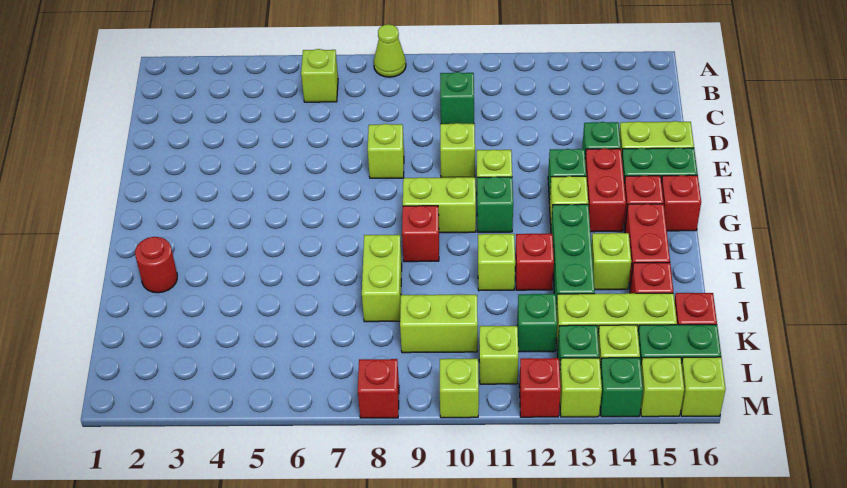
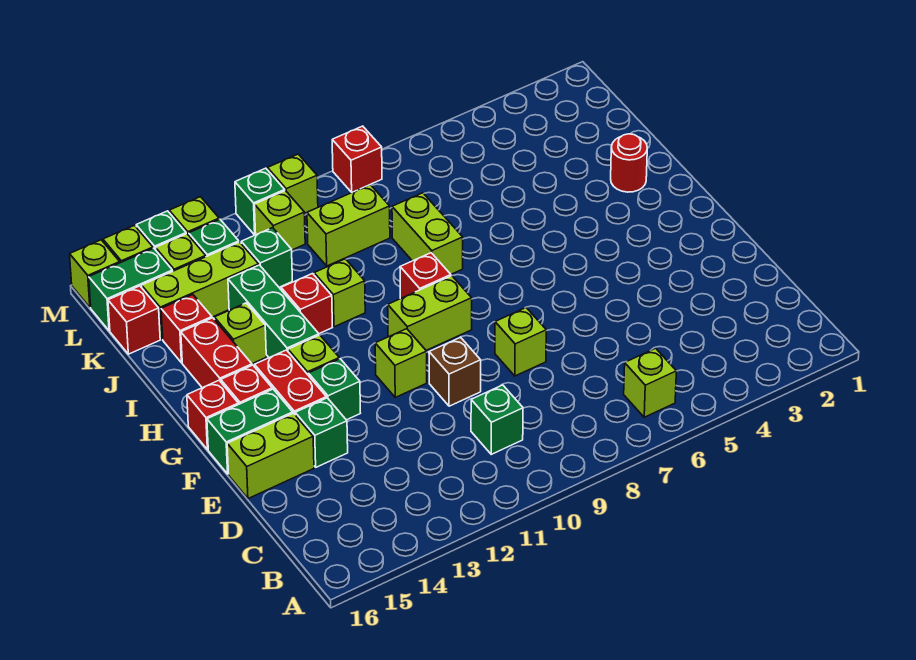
lime 1x1 cone [374,24,406,77] -> none
lime 1x1 brick [440,123,475,178] -> brown 1x1 brick [429,337,481,406]
green 1x1 brick [477,177,513,232] -> green 1x1 brick moved to [235,168,285,235]
red 1x1 brick [519,358,561,417] -> none

